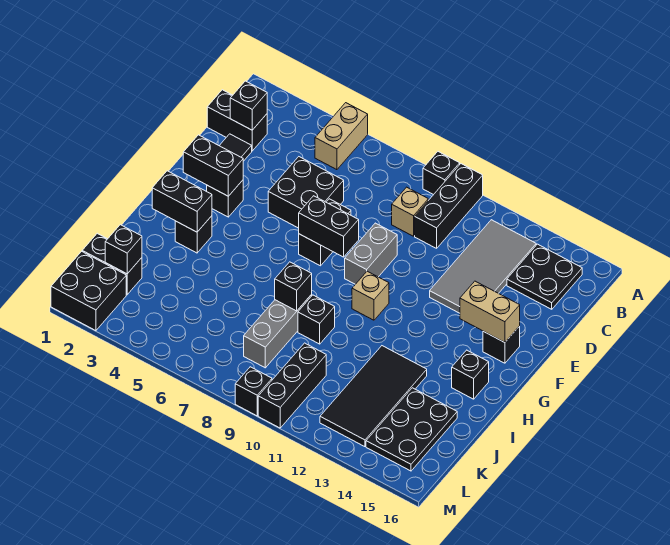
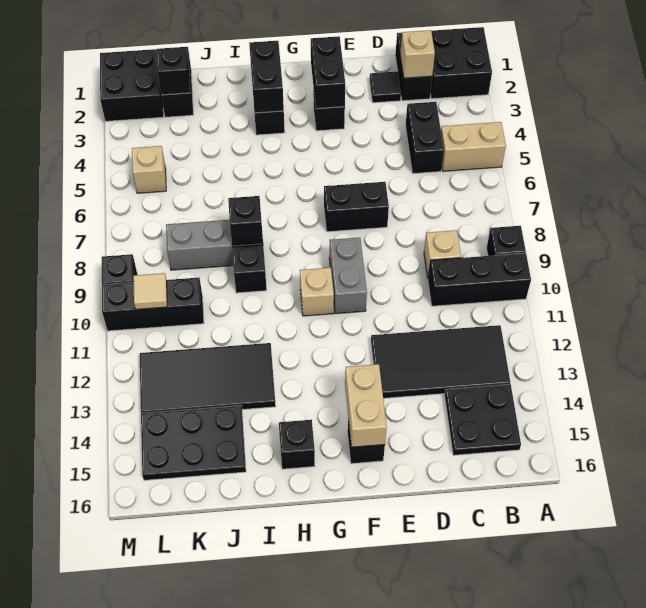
grey 2x4 tile [430,220,536,313] -> black 2x4 tile [371,325,510,398]
black 1x1 brick [230,81,267,130] -> tan 1x1 brick [400,30,435,78]
black 2x2 brick [268,157,344,228] -> black 2x2 brick moved to [430,27,492,99]
grey 1x2 brick [345,223,397,284] -> grey 1x2 brick turned to [329,238,367,314]
black 1x2 brick [299,196,359,257] -> black 1x2 brick moved to [406,102,444,174]
none -> tan 1x1 brick [132,146,166,193]
none -> tan 1x1 tile [133,273,167,309]

